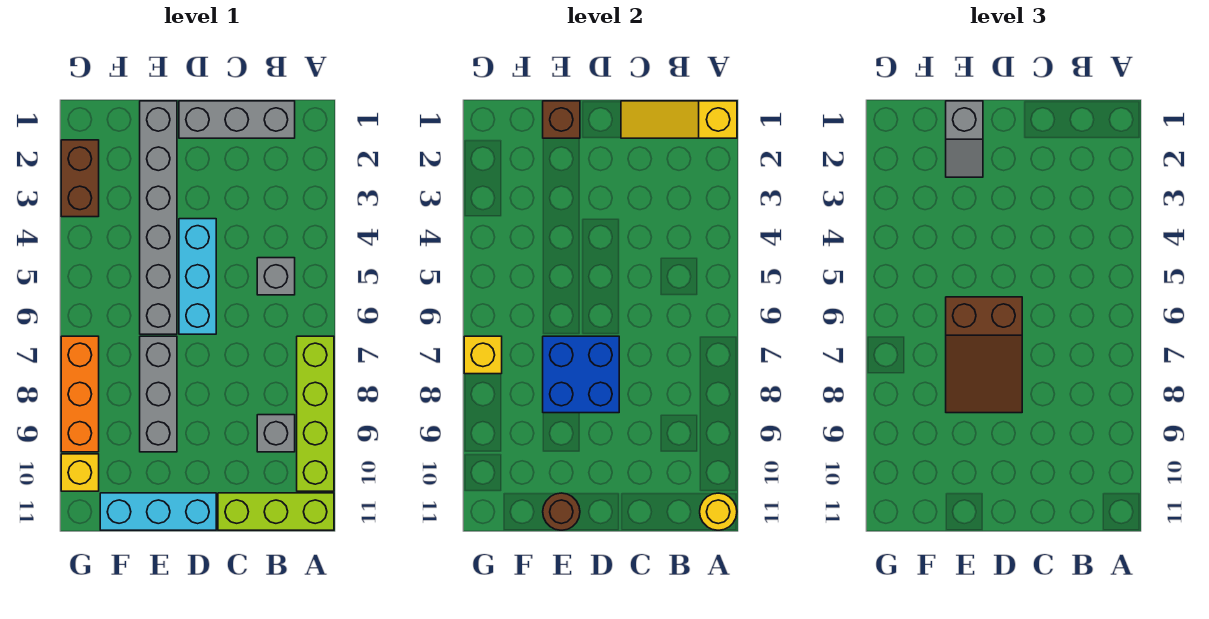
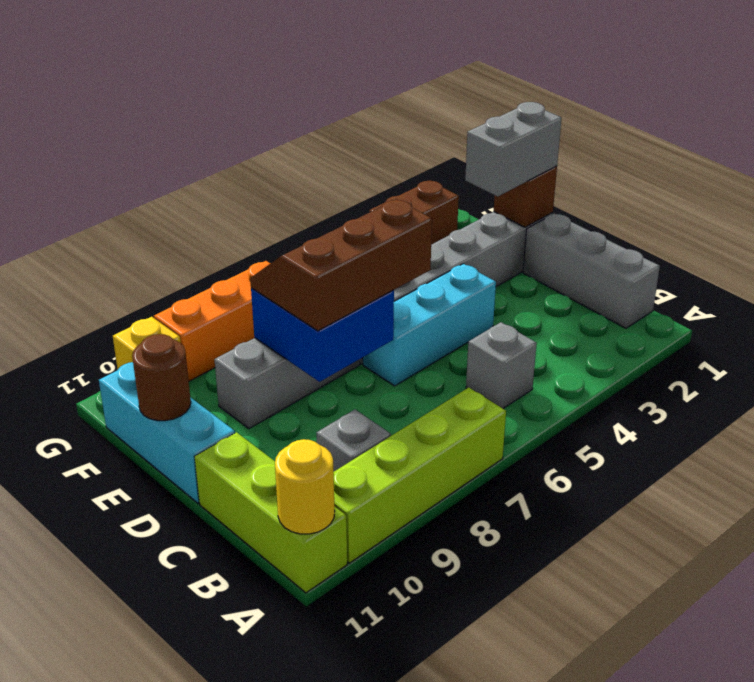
yellow 1x3 slope [621,101,737,138] -> none
brown 2x3 slope [946,297,1022,413] -> brown 2x3 slope turned to [250,199,432,331]
grey 1x2 slope [946,101,983,177] -> grey 1x2 brick [465,102,561,196]
yellow 1x1 brick [464,336,502,374] -> none

